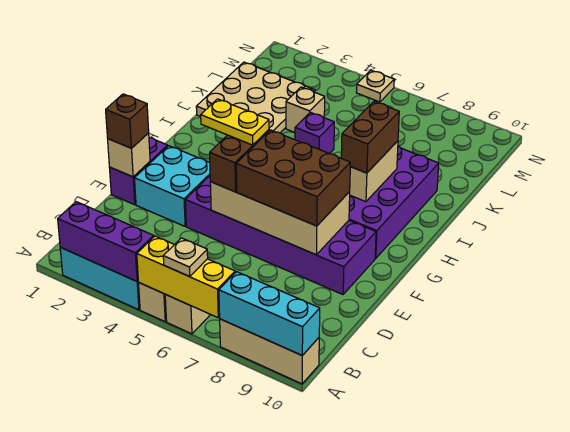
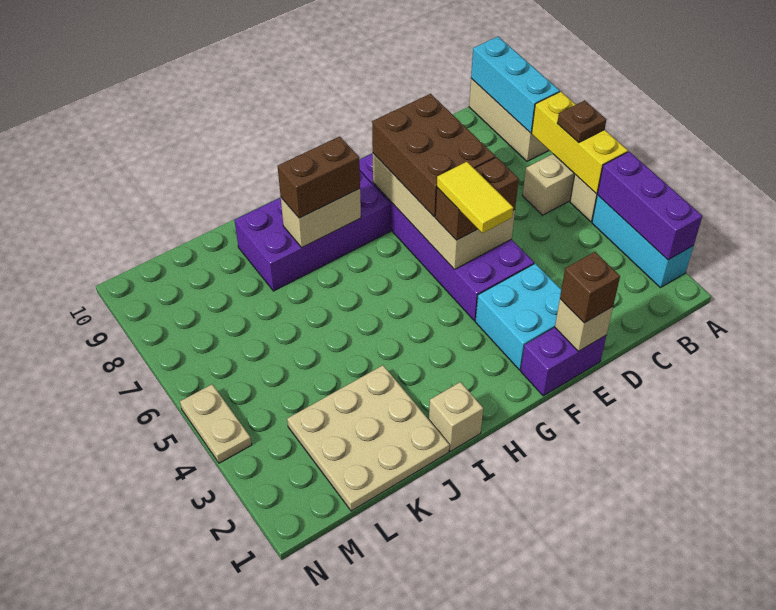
tan 1x1 plate [163,238,208,276] -> brown 1x1 plate [557,100,606,143]
yellow 1x2 plate [201,99,269,145] -> yellow 1x2 tile [437,162,513,233]
purple 1x1 brick [295,112,334,154] -> none
tan 1x1 brick [286,87,325,132] -> tan 1x1 brick moved to [429,382,483,451]
tan 1x1 plate [356,70,394,102] -> tan 1x2 plate [180,384,252,463]

